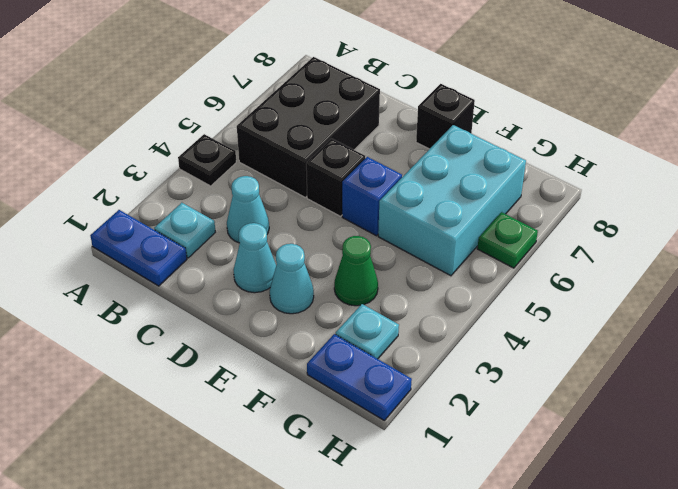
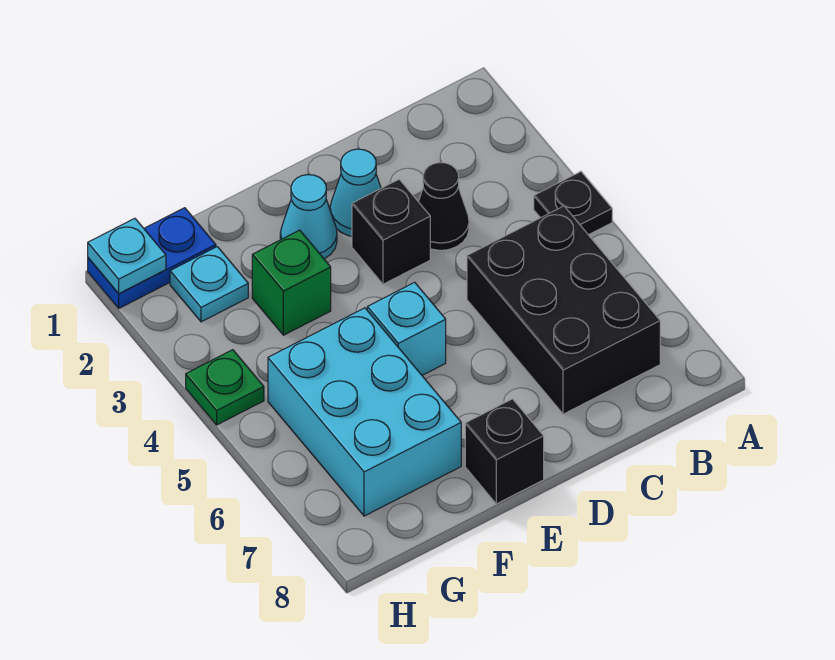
blue 1x2 plate [90,210,187,286] -> none
cyan 1x1 plate [154,203,215,258] -> cyan 1x1 plate moved to [88,218,166,293]
cyan 1x1 cone [227,176,269,243] -> black 1x1 cone [418,163,469,250]
black 1x1 brick [306,139,365,216] -> black 1x1 brick moved to [352,179,430,284]
blue 1x1 brick [342,157,402,236] -> cyan 1x1 brick [367,282,446,375]
green 1x1 cone [334,236,378,306] -> green 1x1 brick [252,230,331,335]
green 1x1 plate [477,212,538,268] -> green 1x1 plate moved to [186,350,264,425]

